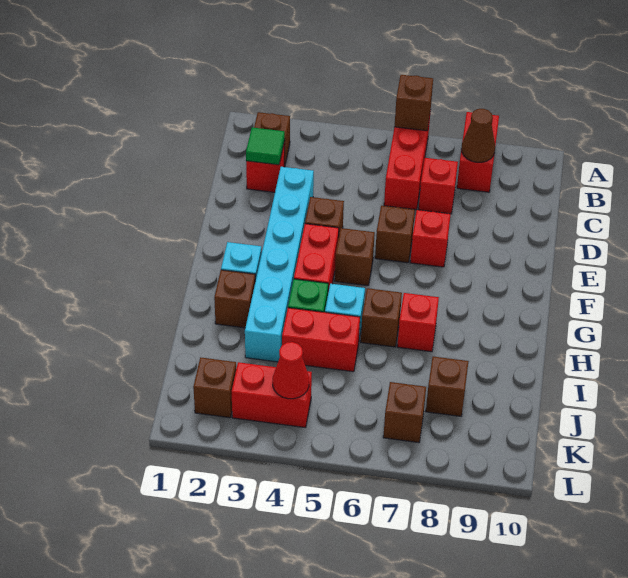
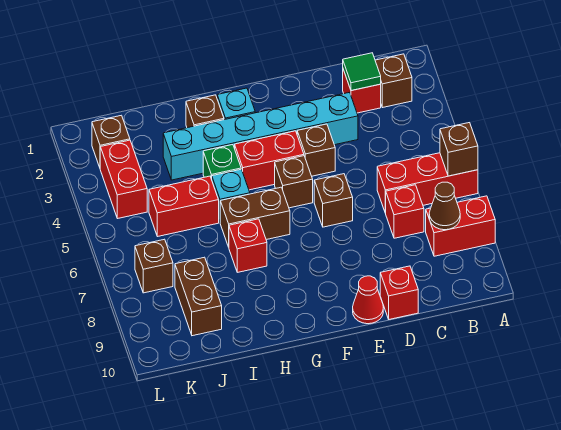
red 1x1 brick [410,210,451,267] -> red 1x1 brick moved to [380,266,418,319]
brown 1x1 brick [361,288,402,347] -> brown 1x2 brick [220,187,290,247]
red 1x2 brick [282,308,360,372] -> red 1x2 brick turned to [149,176,219,237]
brown 1x1 brick [426,356,469,416] -> brown 1x2 brick [175,257,222,336]
red 1x1 cone [273,342,309,399] -> red 1x1 cone moved to [353,276,383,324]

